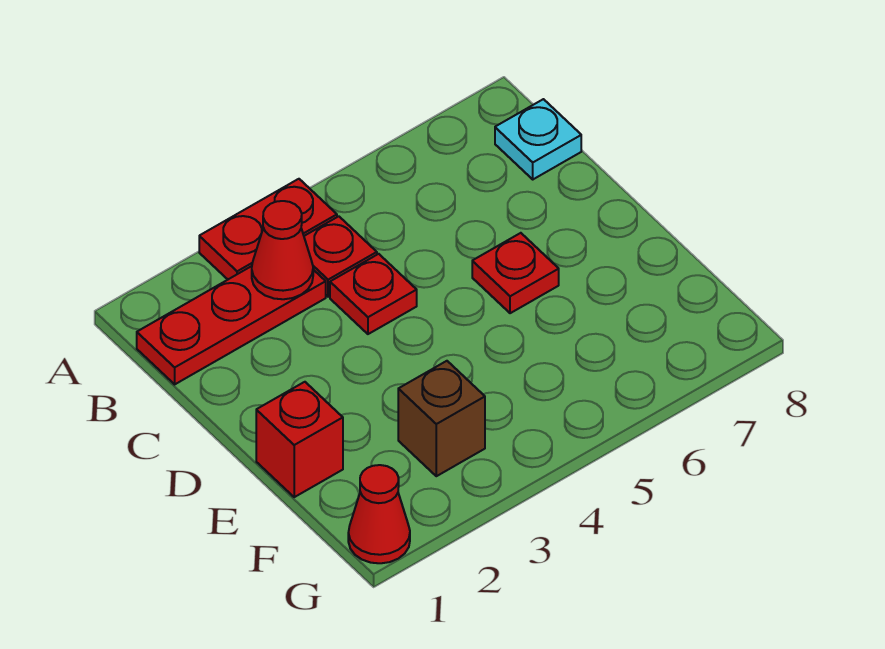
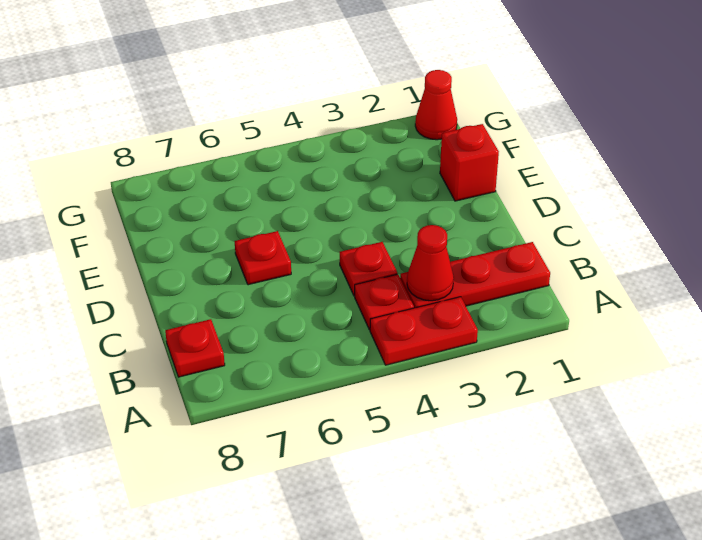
cyan 1x1 plate [495,99,581,179] -> red 1x1 plate [165,319,225,377]
brown 1x1 brick [398,361,485,476] -> none

